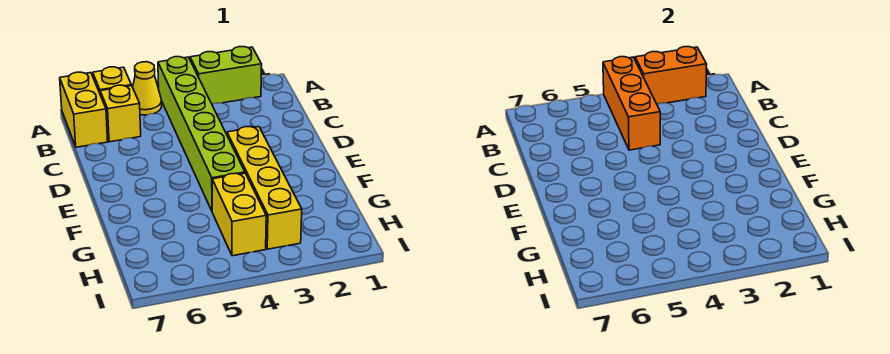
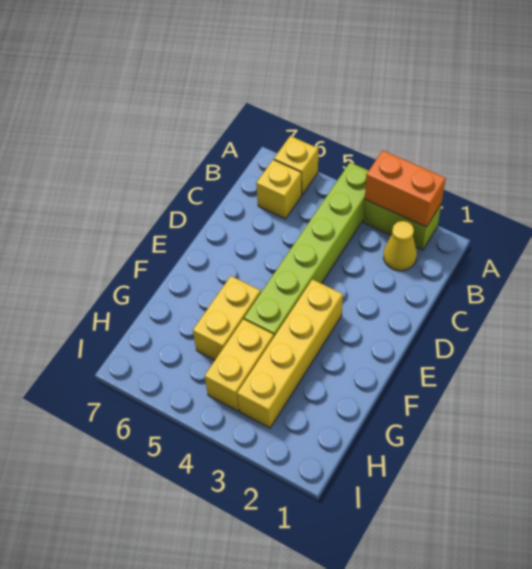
orange 1x3 brick [603,57,660,150] -> none
yellow 1x1 cone [133,62,162,115] -> yellow 1x1 cone moved to [383,221,417,271]
yellow 1x2 brick [60,72,108,147] -> yellow 1x2 brick moved to [193,276,261,360]

